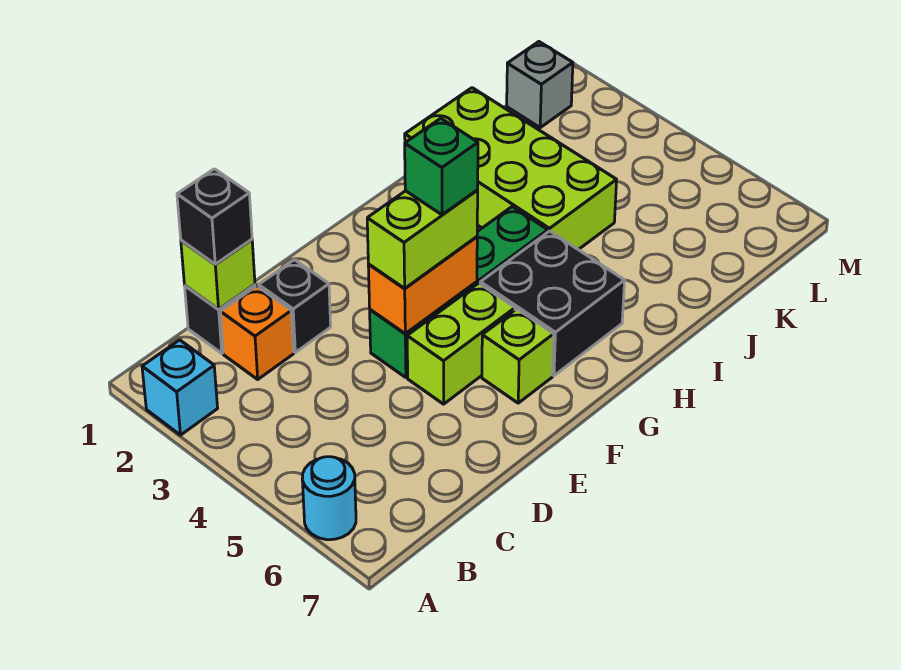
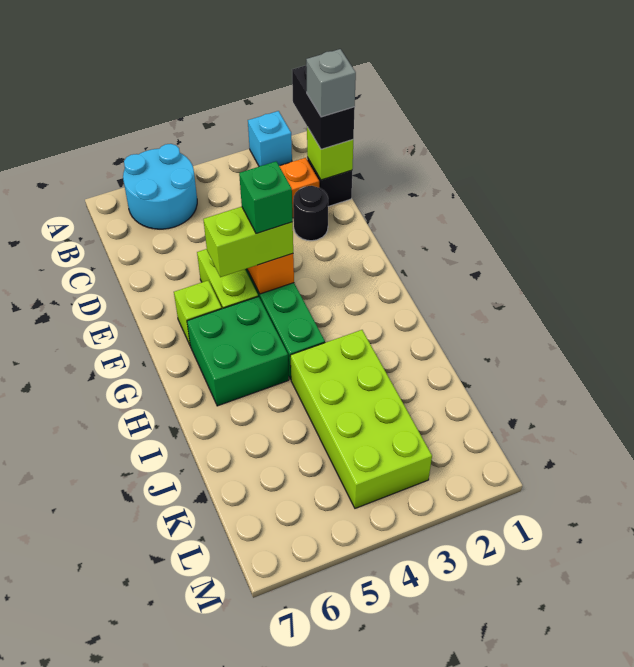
cyan 1x1 round brick [302,457,356,540] -> cyan 2x2 round brick [123,144,197,229]
black 1x1 brick [177,169,252,264] -> black 1x2 brick [292,66,355,149]
black 1x1 brick [259,260,331,352] -> black 1x1 round brick [293,186,328,241]
lime 1x2 brick [367,190,478,289] -> lime 1x2 brick turned to [203,207,293,277]
black 2x2 brick [480,231,625,376] -> green 2x2 brick [187,297,289,406]
lime 2x4 brick [405,88,617,250] -> lime 2x4 brick turned to [290,330,432,508]
grey 1x1 brick [507,42,573,128] -> grey 1x1 brick moved to [306,49,356,117]

